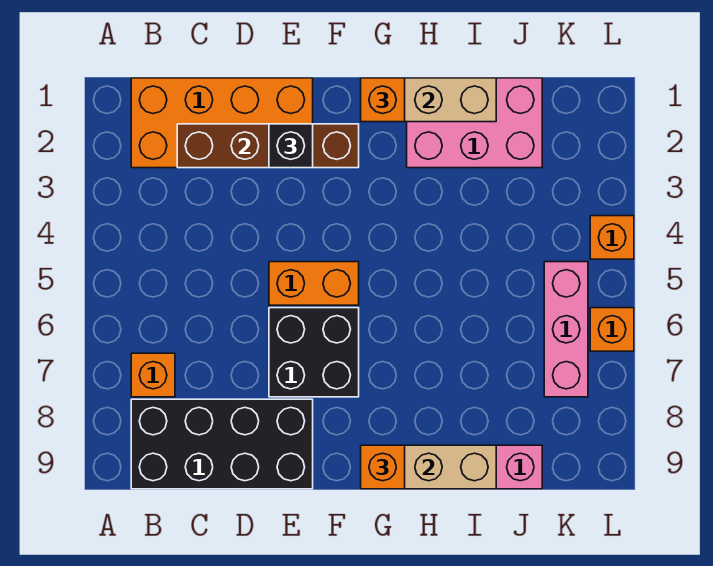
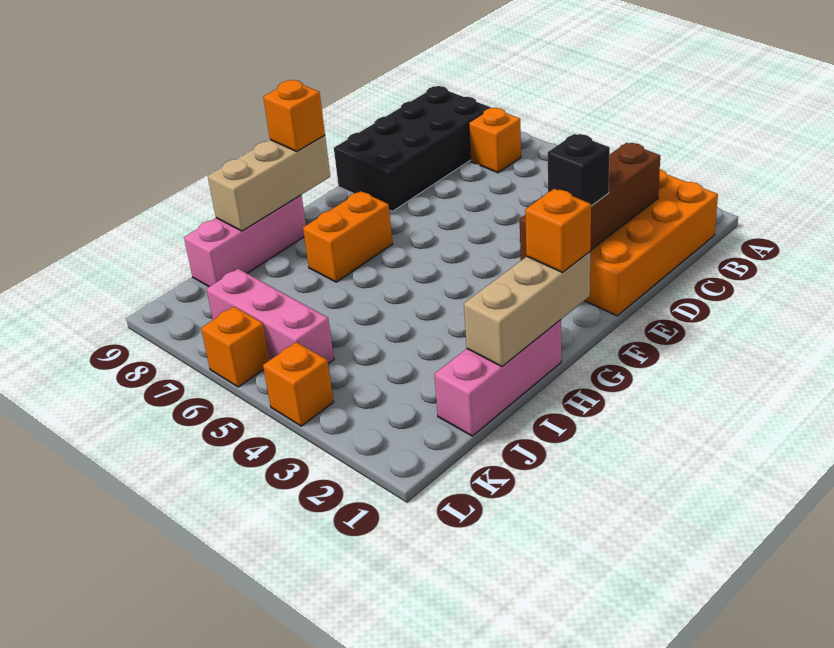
orange 1x2 brick [269,262,359,305] -> orange 1x2 brick moved to [303,191,392,282]
black 2x2 brick [269,308,359,397] -> none
pink 2x3 brick [407,78,542,168] -> pink 1x3 brick [434,320,561,436]

